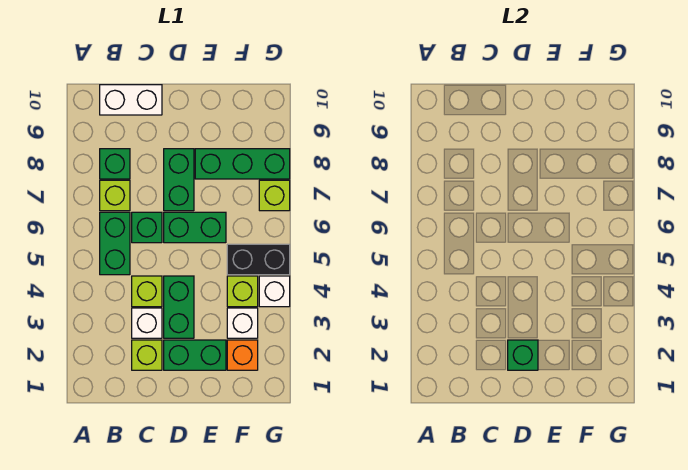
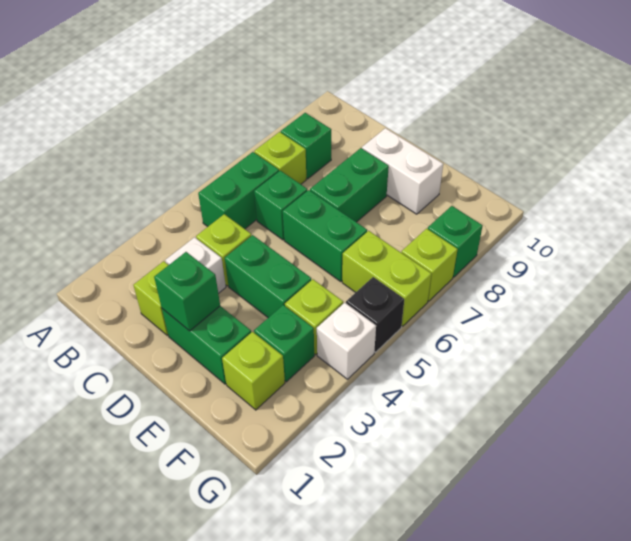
white 1x2 brick [100,85,162,115] -> white 1x2 brick moved to [362,128,443,214]
green 1x2 brick [164,276,194,338] -> green 1x2 brick turned to [225,235,311,318]
green 1x3 brick [195,149,290,179] -> green 1x1 brick [428,206,483,277]
orange 1x1 brick [227,340,258,370] -> lime 1x1 brick [222,332,285,410]
white 1x1 brick [227,308,258,338] -> green 1x1 brick [254,305,314,382]
black 1x2 brick [227,244,290,275] -> black 1x1 brick [346,277,404,352]
none -> lime 1x2 brick [342,231,431,326]

